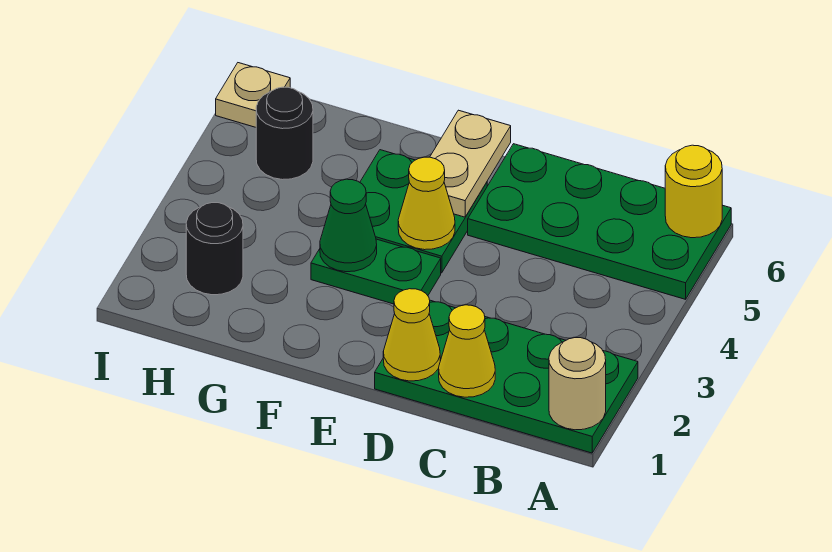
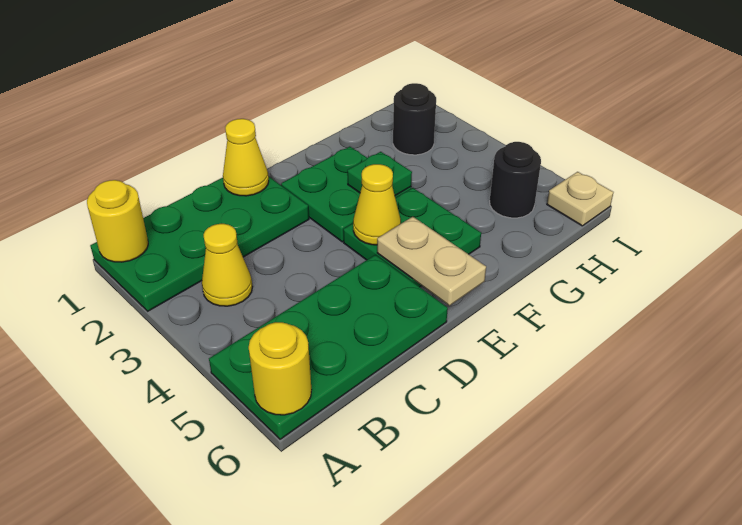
tan 1x1 round brick [549,338,606,430] -> yellow 1x1 round brick [87,180,148,262]
yellow 1x1 cone [439,305,495,397] -> yellow 1x1 cone moved to [202,224,253,306]
green 1x2 plate [311,239,441,304] -> green 2x2 plate [281,147,411,242]
green 1x1 cone [320,179,377,272] -> green 1x1 plate [347,152,412,196]

